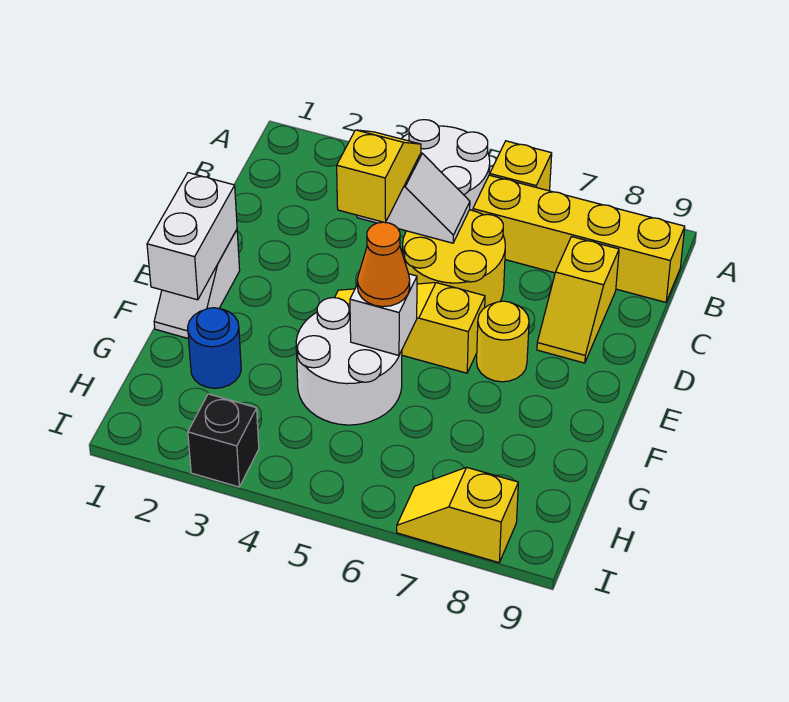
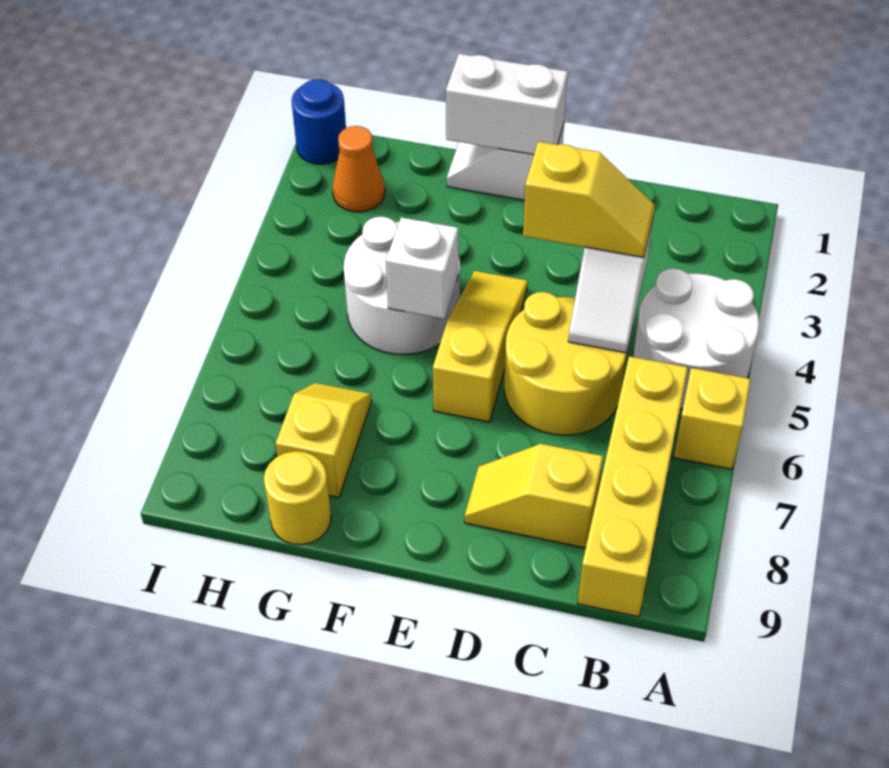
yellow 1x1 round brick [477,301,529,382] -> yellow 1x1 round brick moved to [264,451,331,545]
orange 1x1 cone [357,222,410,307] -> orange 1x1 cone moved to [332,126,385,212]
blue 1x1 round brick [188,308,241,388] -> blue 1x1 round brick moved to [292,79,346,164]
black 1x1 brick [188,394,259,487] -> none
yellow 1x2 slope [397,467,518,563] -> yellow 1x2 slope moved to [276,383,372,497]

